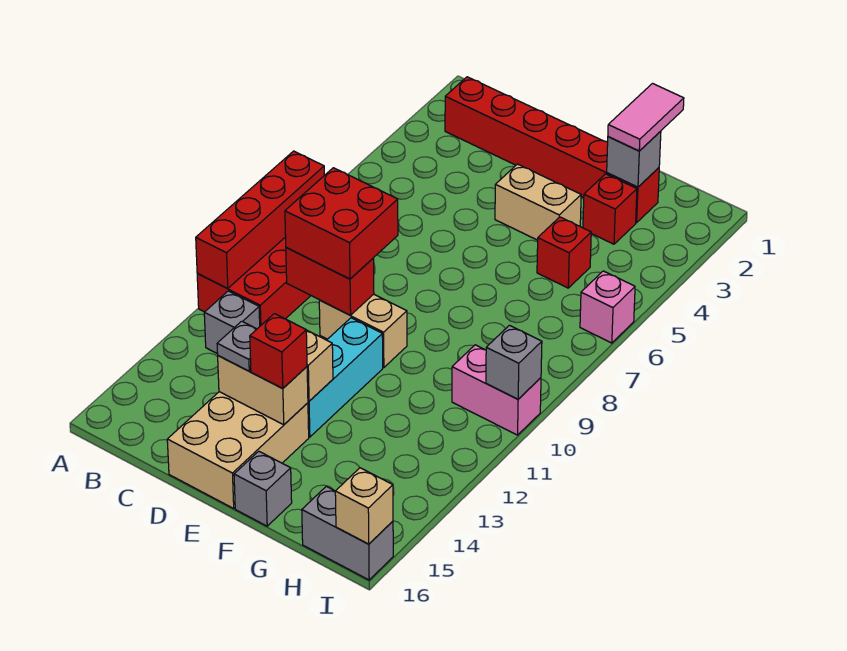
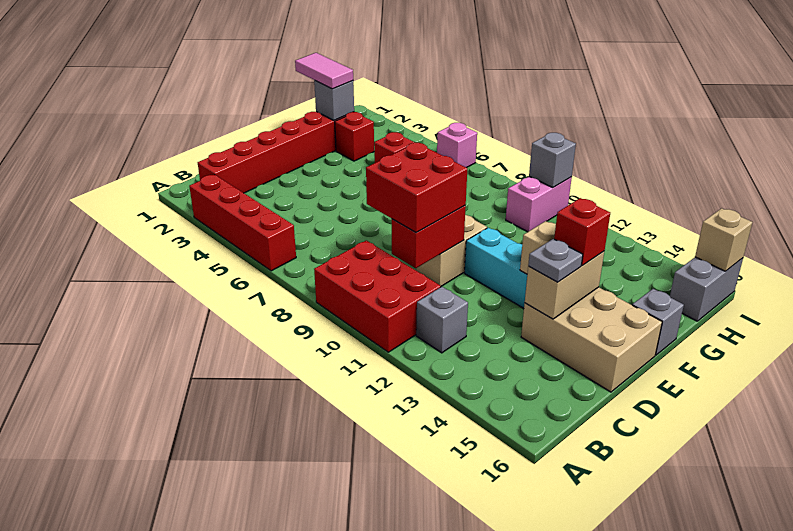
red 1x4 brick [196,151,324,289] -> red 1x4 brick moved to [189,175,296,271]
tan 1x2 brick [495,164,581,240] -> none

